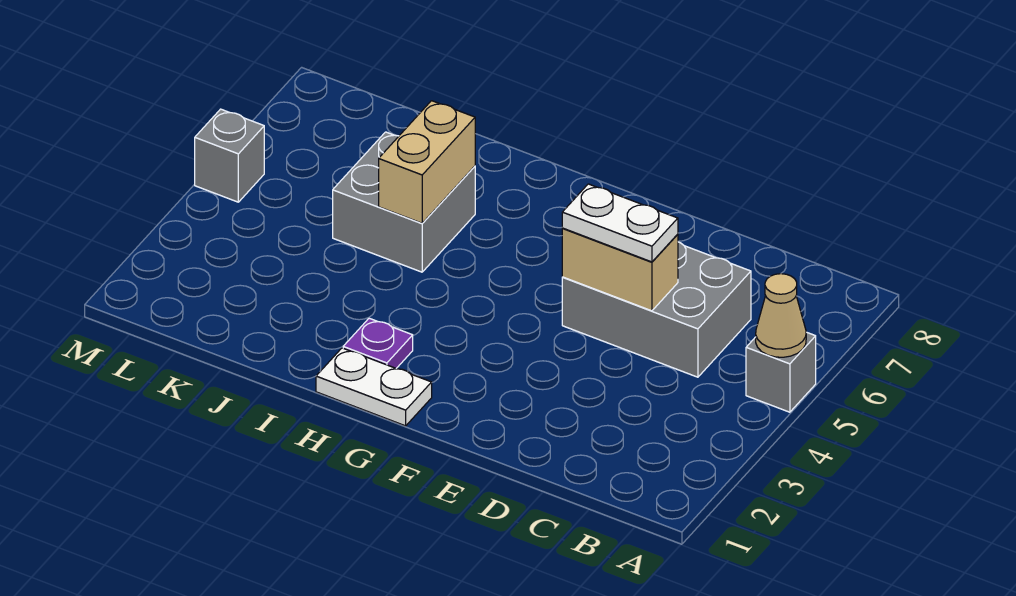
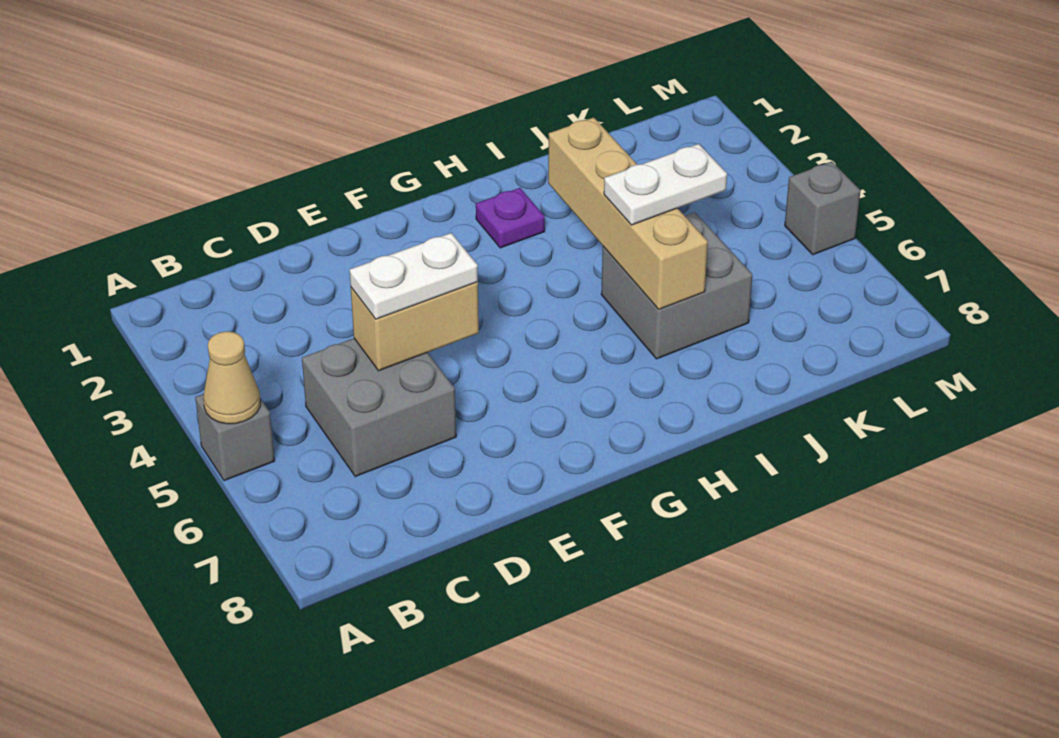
grey 2x3 brick [562,242,751,377] -> grey 2x2 brick [302,338,456,477]
white 1x2 plate [316,348,432,426] -> white 1x2 plate moved to [604,144,727,225]
tan 1x2 brick [379,101,475,223] -> tan 1x4 brick [548,117,708,309]

